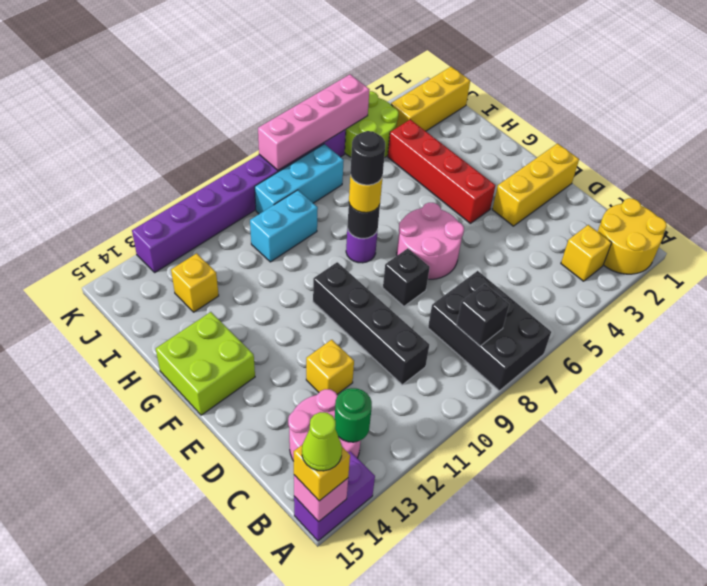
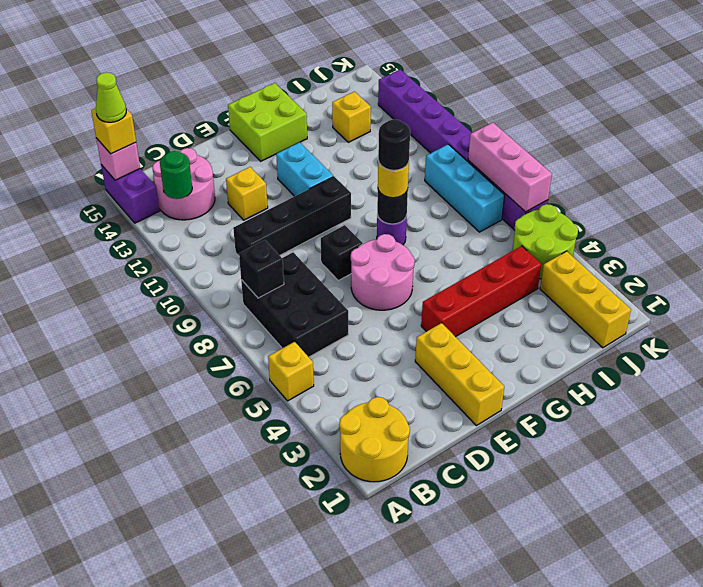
black 2x3 brick [428,271,551,391] -> black 2x3 brick turned to [241,252,348,357]
yellow 1x1 brick [561,225,612,281] -> yellow 1x1 brick moved to [268,342,314,401]
cyan 1x2 brick [250,190,318,262] -> cyan 1x2 brick moved to [276,142,333,196]
pink 1x4 brick [258,74,370,170] -> pink 1x3 brick [468,122,552,212]

